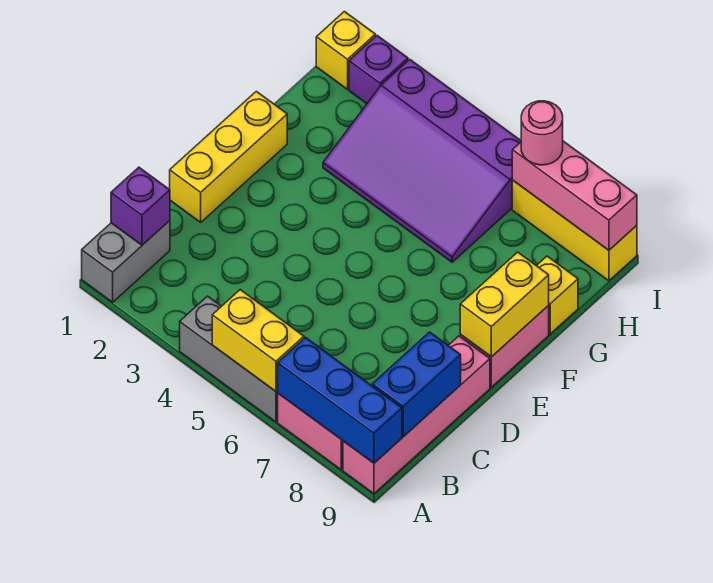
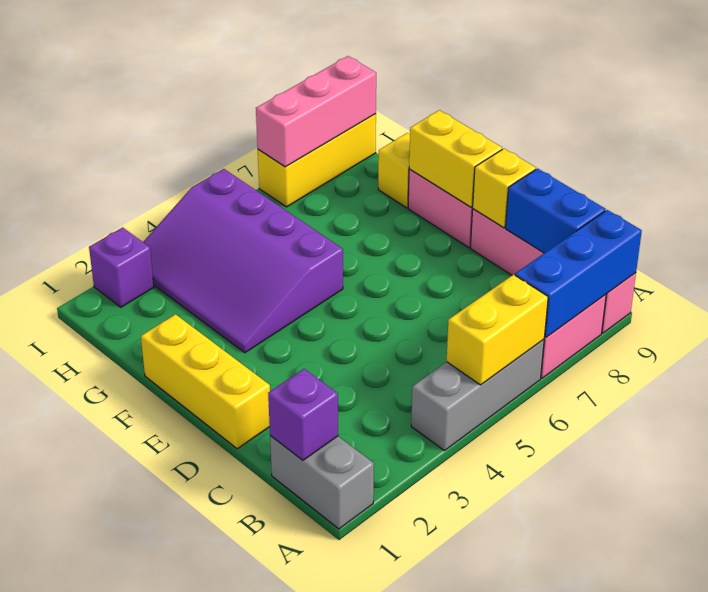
purple 3x4 slope [323,59,521,262] -> purple 3x4 slope turned to [143,169,343,353]
yellow 1x1 brick [316,12,375,89] -> yellow 1x1 brick moved to [473,149,536,228]
pink 1x1 round brick [521,101,563,165] -> none

